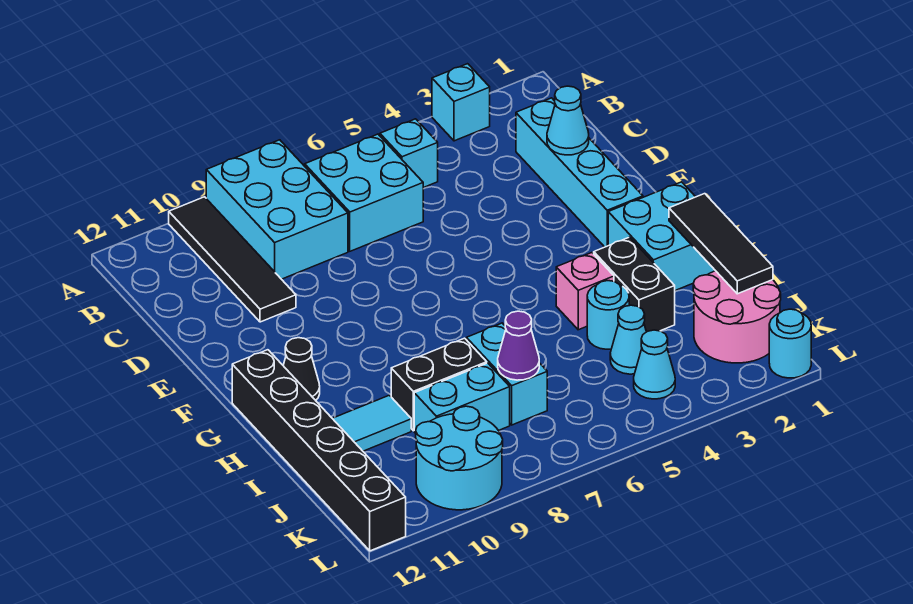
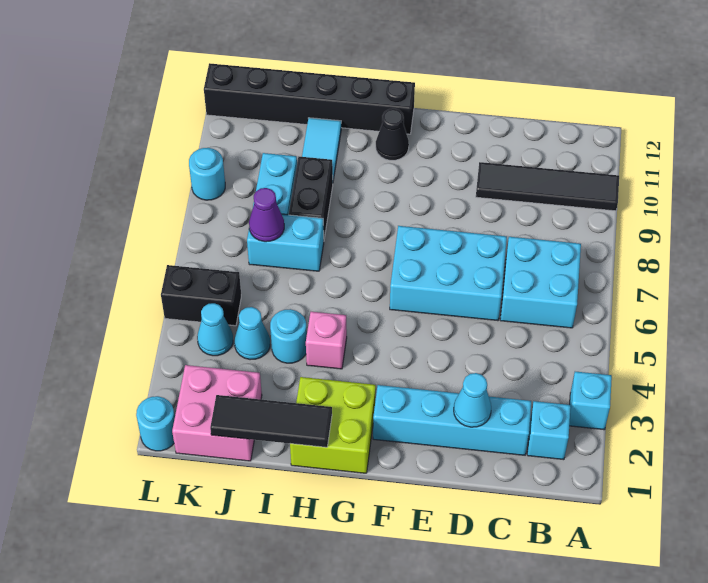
cyan 2x3 brick [206,140,348,279] -> cyan 2x3 brick moved to [390,226,507,321]
cyan 1x1 brick [380,119,438,188] -> cyan 1x1 brick moved to [527,401,571,460]
cyan 2x2 brick [608,182,715,290] -> lime 2x2 brick [290,377,376,473]
black 1x2 brick [594,237,675,332] -> black 1x2 brick moved to [161,265,241,326]
pink 2x2 round brick [693,271,781,363] -> pink 2x2 brick [172,365,262,461]
cyan 2x2 round brick [416,406,503,510] -> cyan 1x1 round brick [189,148,225,200]

